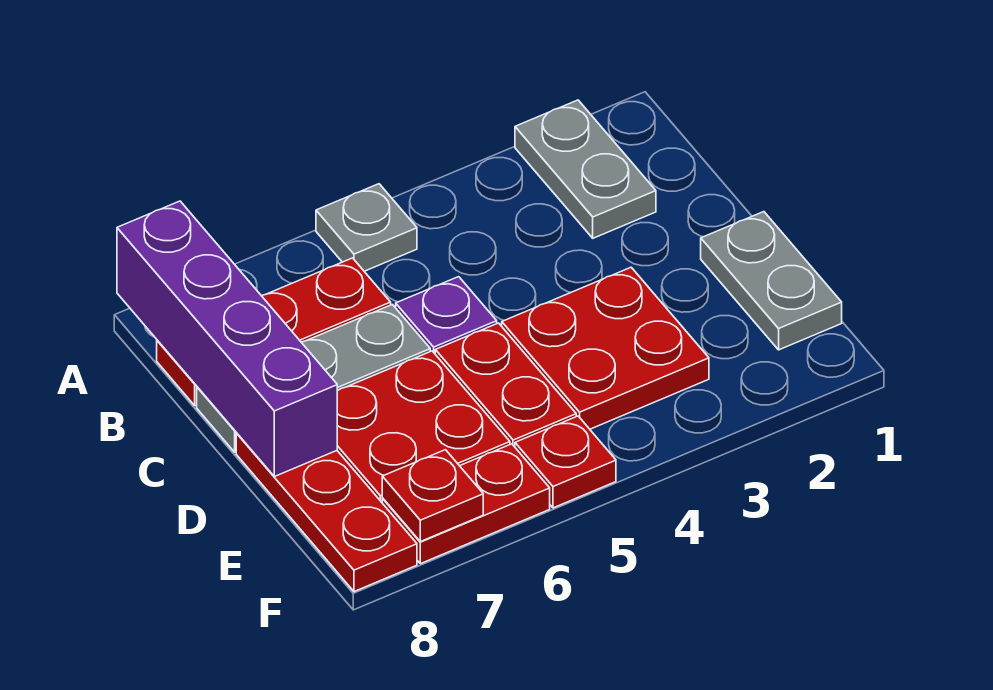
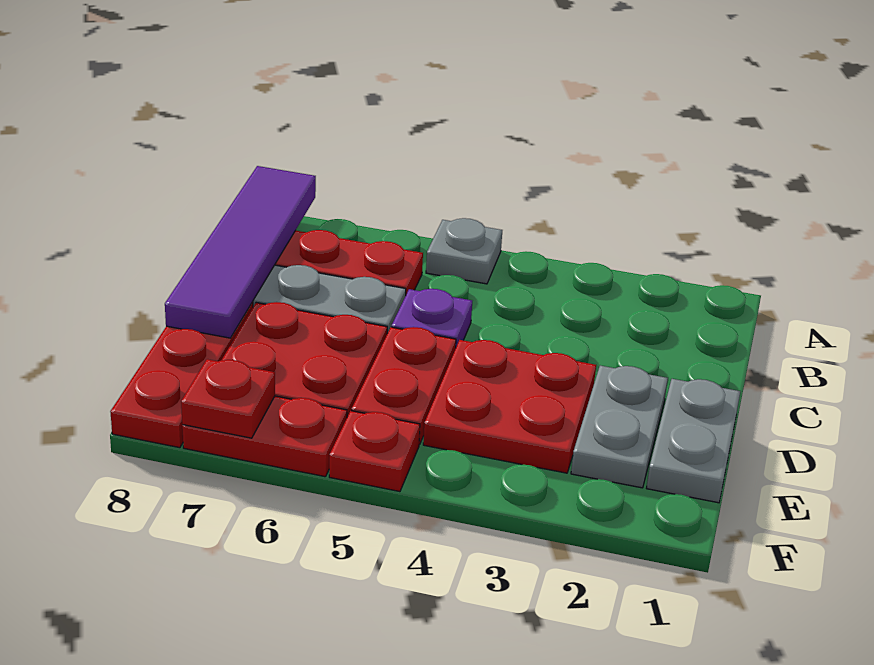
grey 1x2 plate [515,100,656,238] -> grey 1x2 plate moved to [571,366,668,488]
purple 1x4 brick [117,201,337,477] -> purple 1x4 tile [165,166,316,338]

